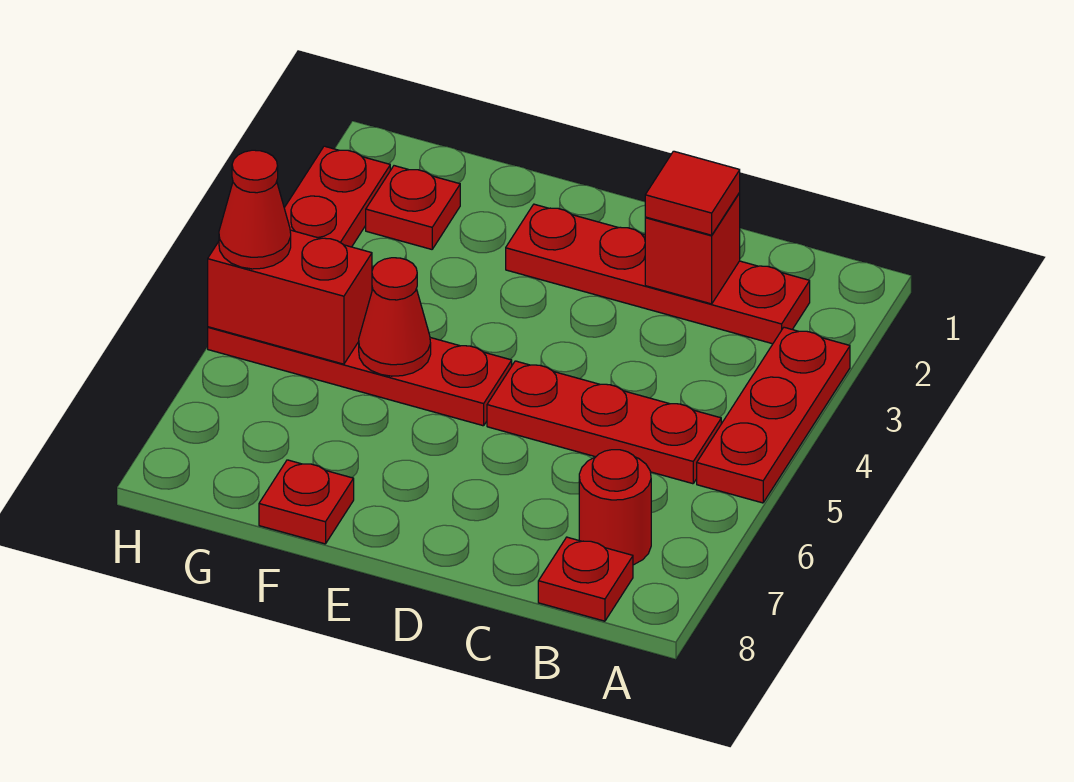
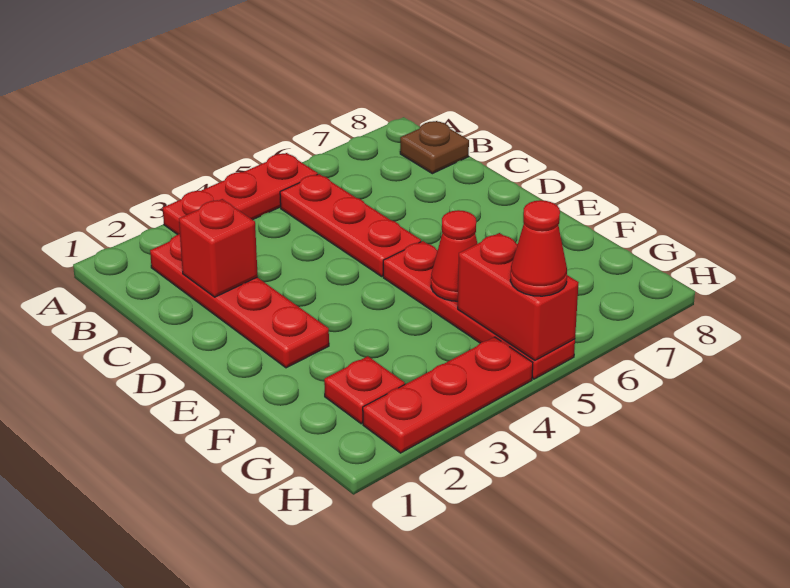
red 1x1 round brick [579,450,651,565] -> none
red 1x1 plate [538,537,633,621] -> brown 1x1 plate [400,121,469,174]
red 1x1 tile [645,151,740,235] -> none
red 1x1 plate [259,460,354,544] -> none

